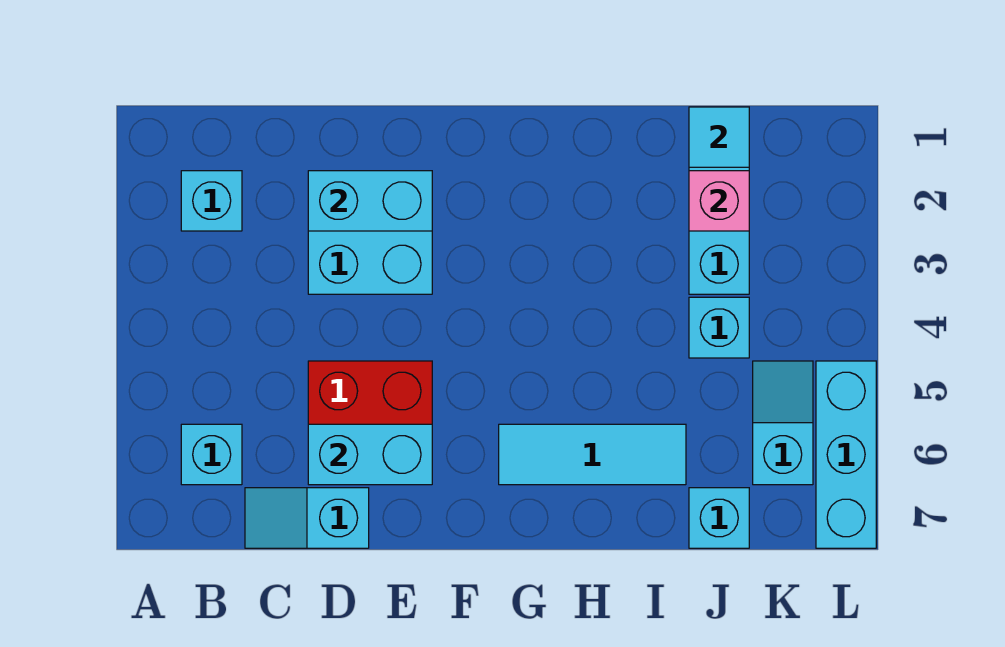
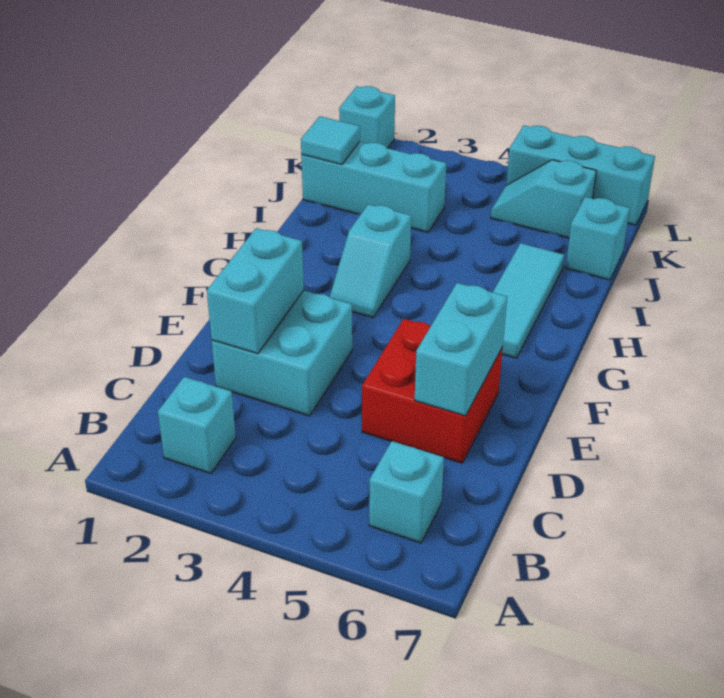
cyan 1x2 slope [245,488,369,548] -> cyan 1x2 slope moved to [330,204,411,318]
pink 1x1 brick [689,171,749,231] -> none
cyan 1x1 brick [689,297,749,358] -> cyan 1x1 brick moved to [339,86,395,148]

